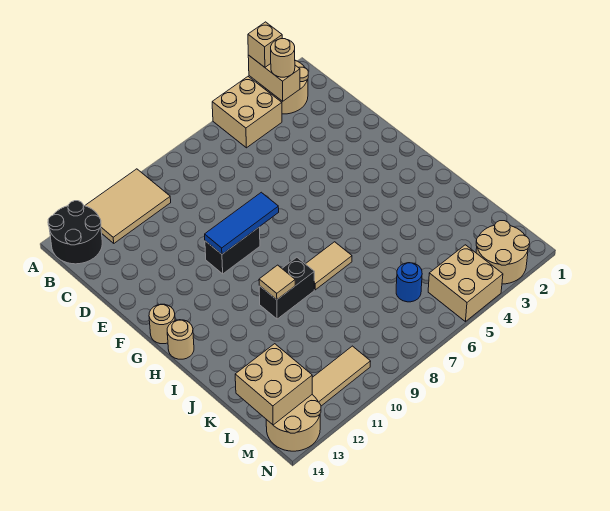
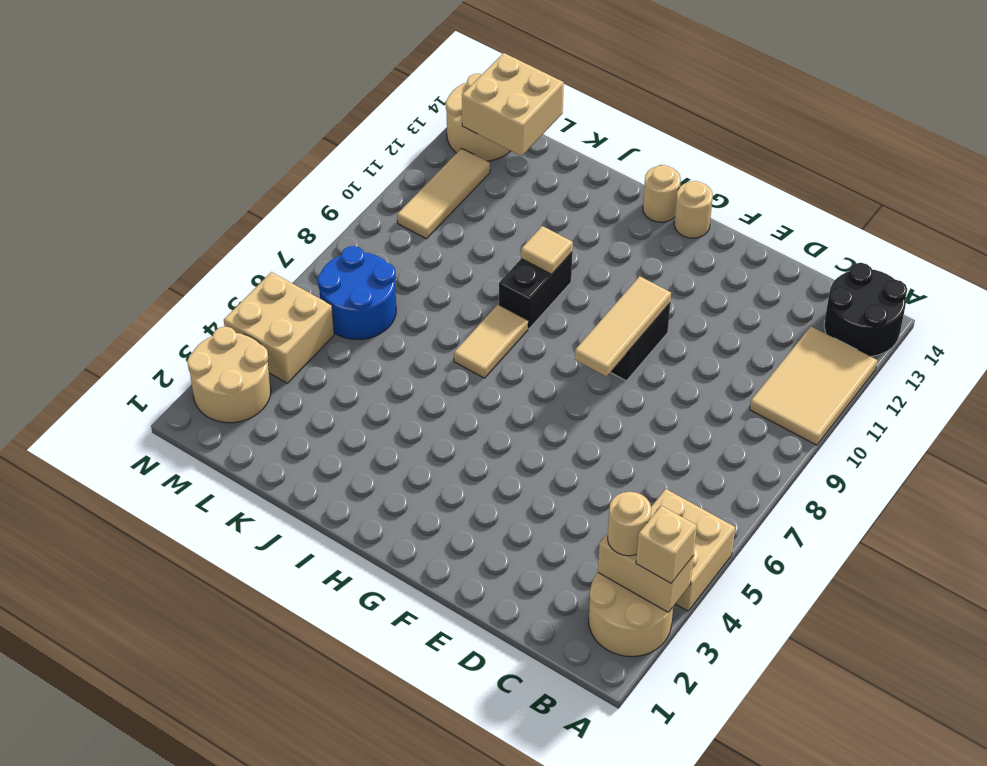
blue 1x3 tile [205,192,279,254] -> tan 1x3 tile [575,276,671,377]
blue 1x1 round brick [396,263,422,302] -> blue 2x2 round brick [317,246,396,339]

